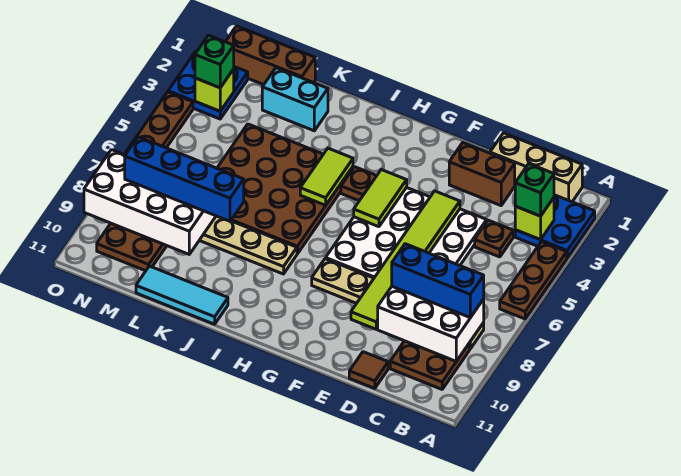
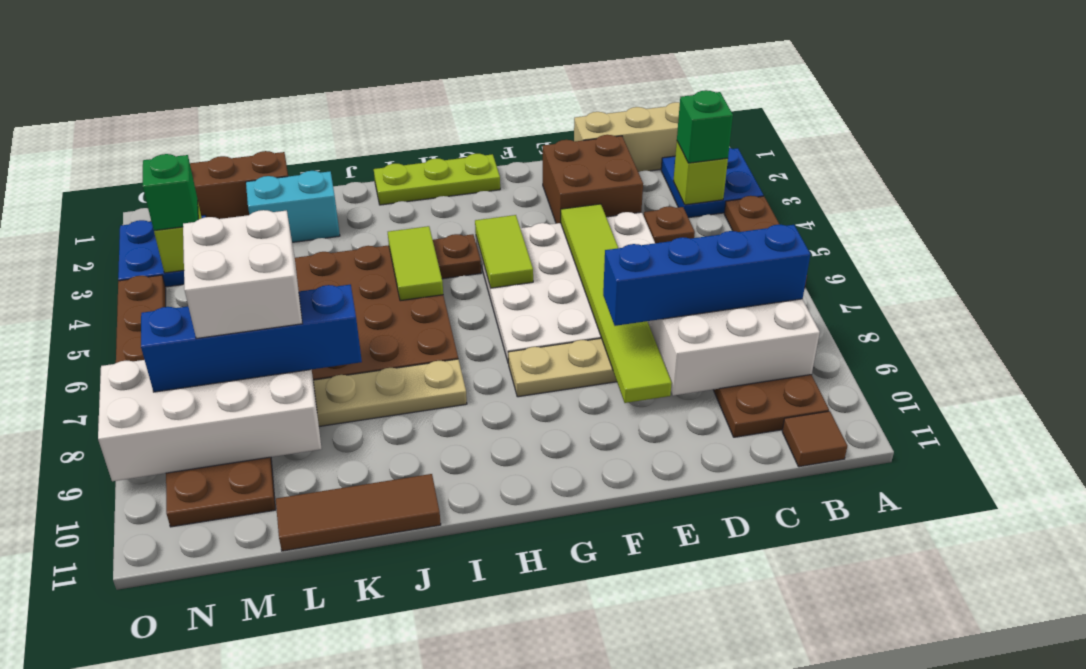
blue 1x3 brick [392,244,484,317] -> blue 1x4 brick [603,225,810,326]
brown 1x2 brick [449,143,515,206] -> brown 2x2 brick [543,135,643,223]
brown 1x1 tile [349,352,388,388] -> brown 1x1 tile moved to [782,411,847,467]
none -> lime 1x3 plate [374,154,500,205]
cyan 1x3 tile [136,266,228,324] -> brown 1x3 tile [276,474,441,551]
none -> white 2x2 brick [183,210,302,339]

